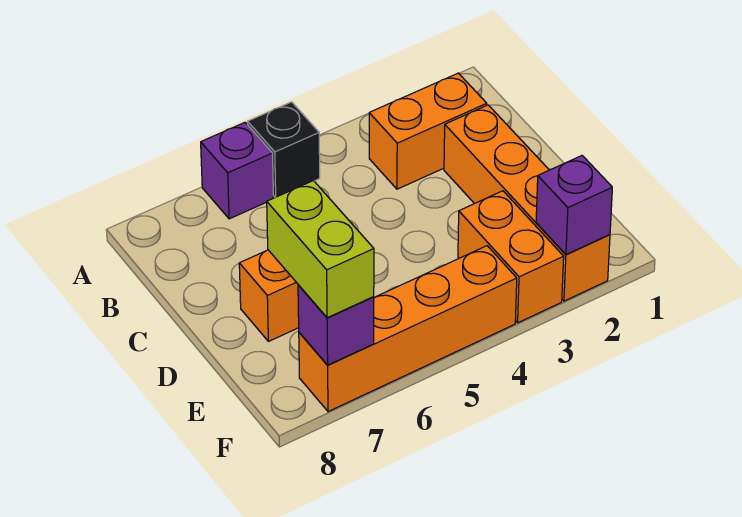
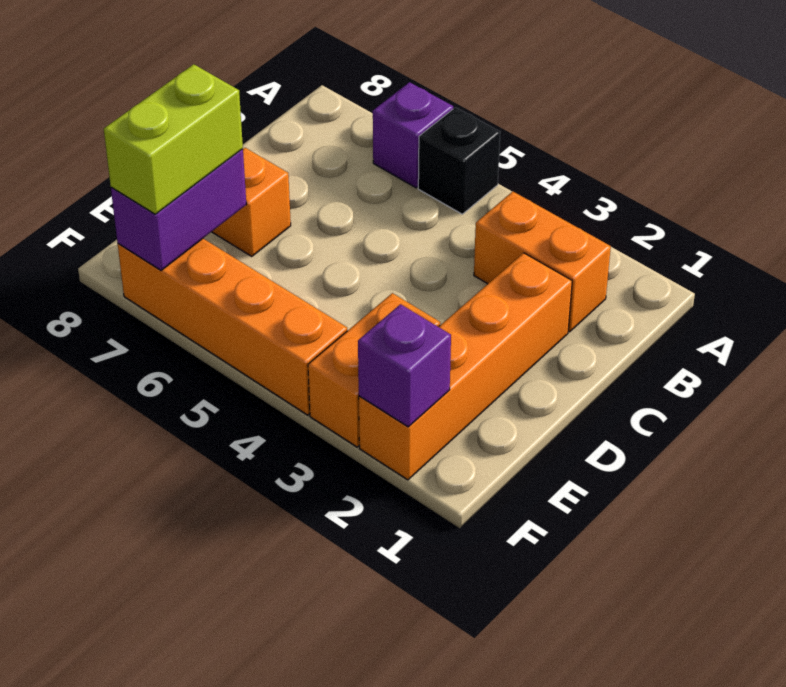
purple 1x1 brick [298,285,374,365] -> purple 1x2 brick [111,149,246,270]

